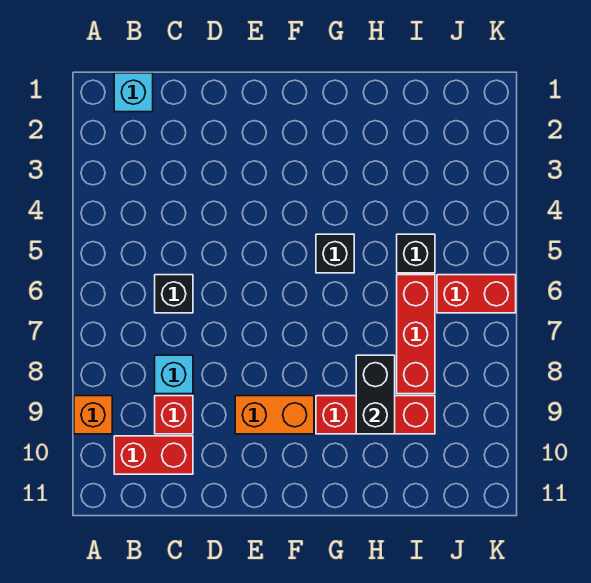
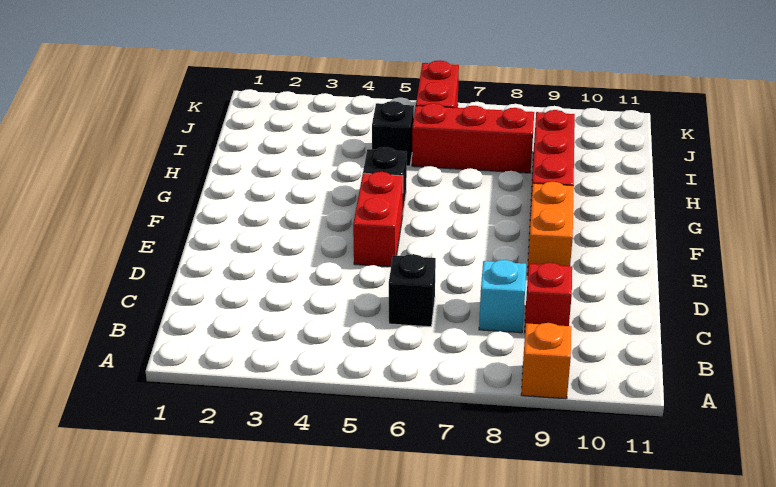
cyan 1x1 brick [114,73,153,112] -> none
red 1x2 brick [114,436,193,474] -> red 1x2 brick moved to [353,172,403,267]
black 1x2 brick [356,355,395,434] -> none

